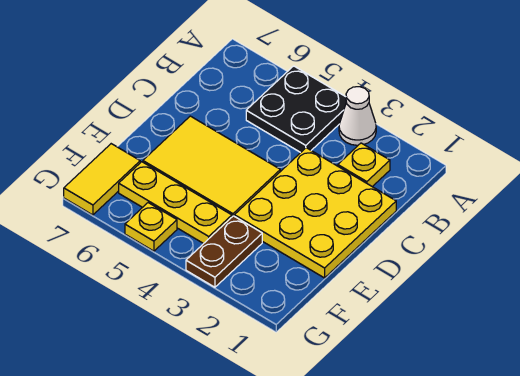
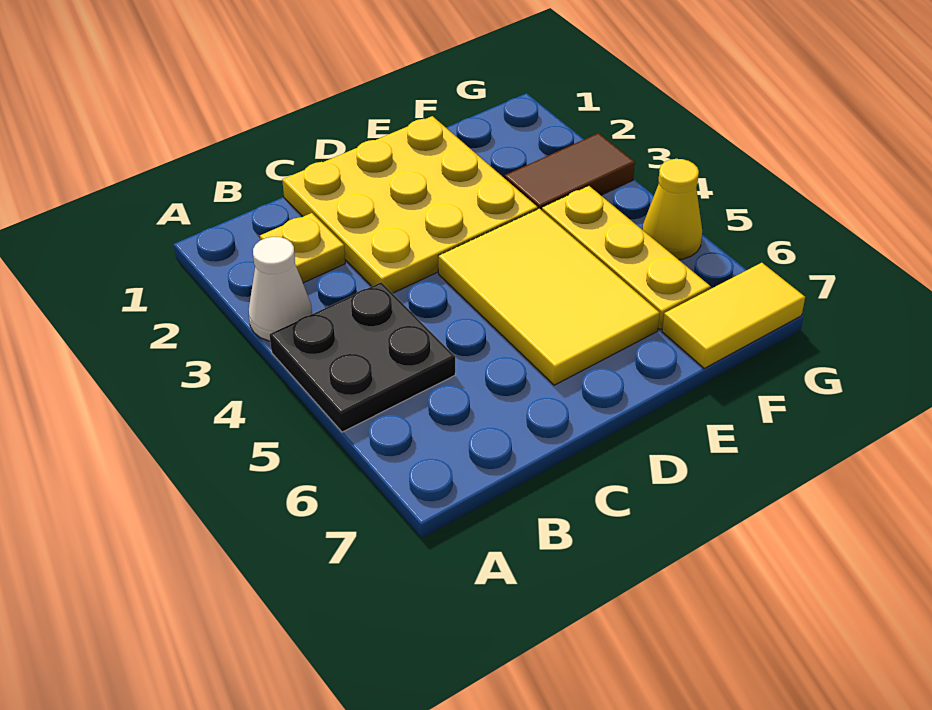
brown 1x2 plate [186,216,262,287] -> brown 1x2 tile [505,133,635,210]
yellow 1x1 plate [125,203,177,251] -> yellow 1x1 cone [642,159,702,260]

